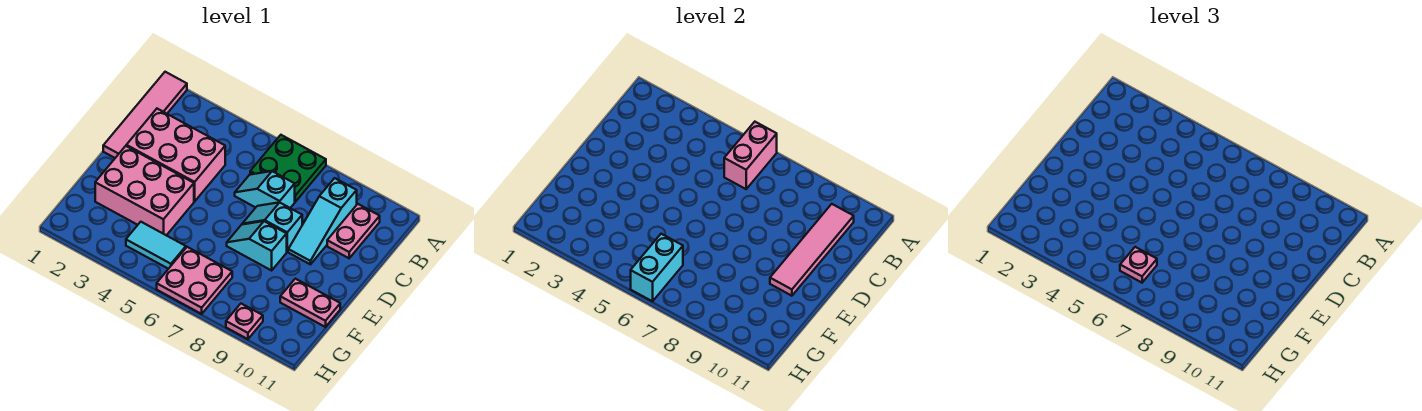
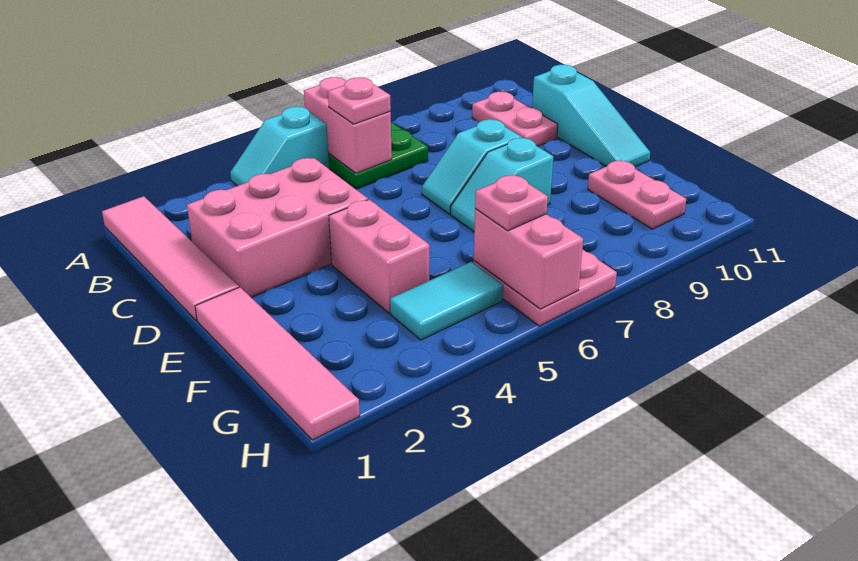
cyan 1x3 slope [288,178,357,264] -> cyan 1x3 slope moved to [532,65,650,167]
pink 1x4 tile [770,204,854,296] -> pink 1x4 tile moved to [195,287,360,440]
cyan 1x2 slope [235,171,295,208] -> cyan 1x2 slope moved to [230,106,329,186]
pink 2x3 brick [95,146,194,235] -> pink 1x2 brick [329,199,429,313]
pink 1x2 plate [280,279,340,327] -> pink 1x2 plate turned to [588,161,686,229]
cyan 1x2 brick [631,234,683,301] -> pink 1x2 brick [474,209,583,309]
pink 1x1 plate [226,304,263,339] -> pink 1x1 plate moved to [328,77,391,124]

